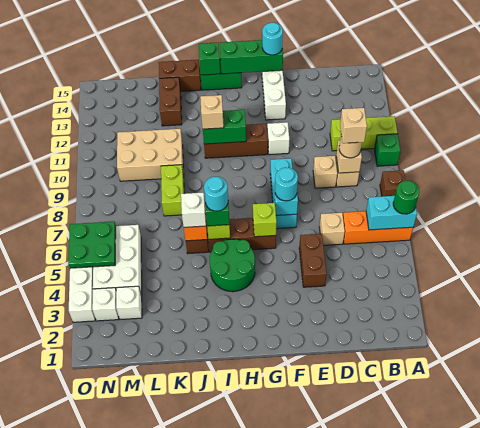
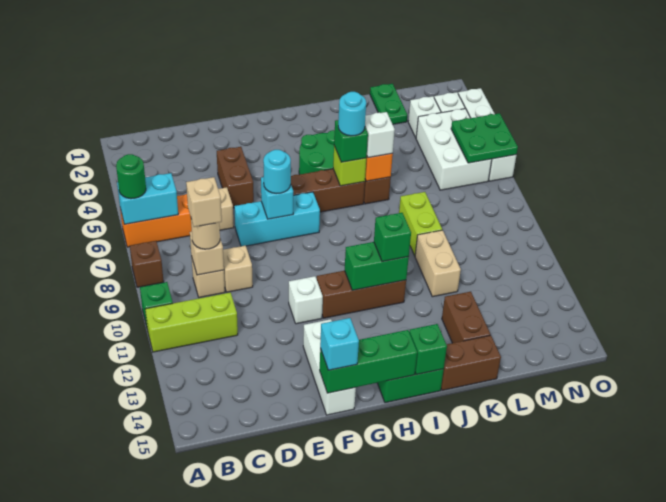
cyan 1x3 brick [270,158,297,229] -> cyan 1x3 brick turned to [234,192,320,246]
cyan 1x1 round brick [262,23,283,55] -> cyan 1x1 brick [320,318,359,370]
lime 1x1 brick [253,203,277,237] -> none
tan 1x1 brick [200,95,224,129] -> green 1x1 brick [374,213,411,262]
tan 2x3 brick [117,129,184,181] -> tan 1x2 brick [415,230,461,297]
none -> green 1x2 plate [370,84,407,124]

